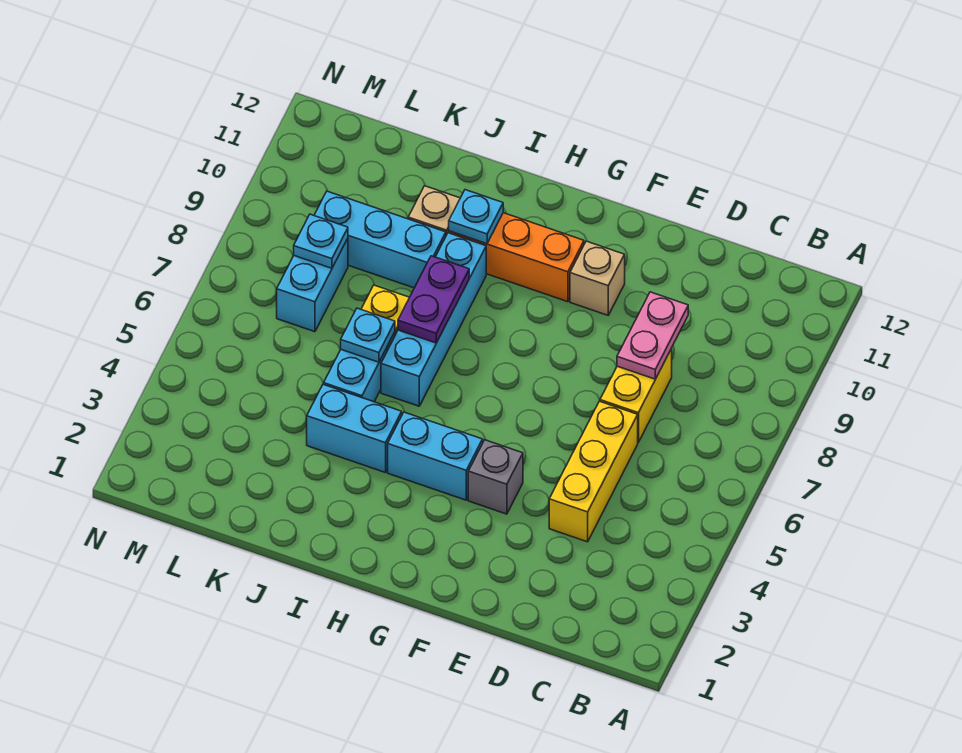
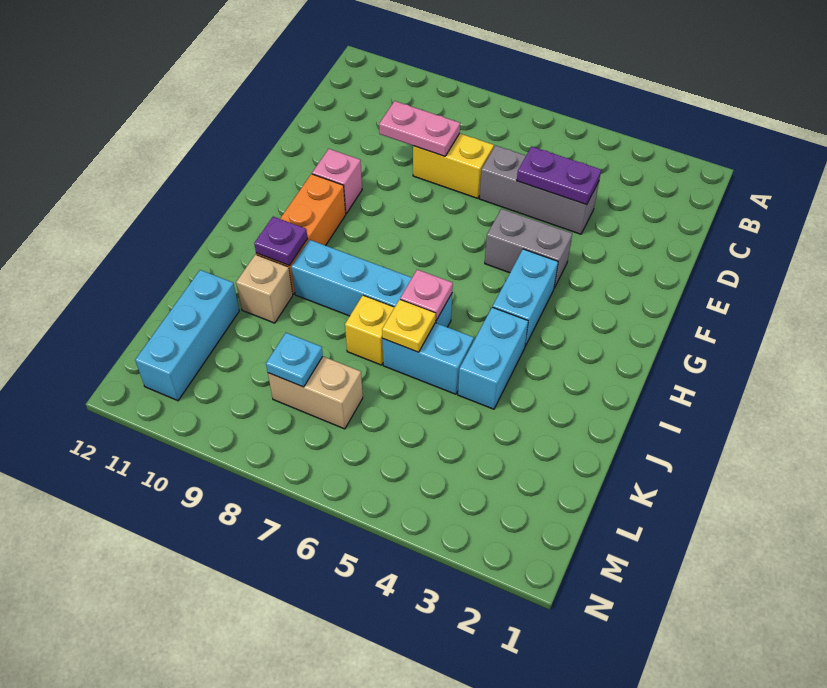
yellow 1x3 brick [549,401,638,542] -> grey 1x3 brick [479,146,599,234]
grey 1x1 brick [468,440,523,514] -> grey 1x2 brick [485,209,572,288]
tan 1x1 brick [570,241,625,315] -> pink 1x1 brick [312,149,362,213]
none -> pink 1x1 plate [400,270,453,321]
purple 1x2 plate [398,256,469,343] -> purple 1x2 plate moved to [517,146,601,205]
cyan 1x1 plate [449,190,503,244] -> purple 1x1 plate [254,217,308,266]
cyan 1x1 plate [341,308,395,362] -> yellow 1x1 plate [382,300,436,352]
cyan 1x3 brick [314,191,446,288] -> cyan 1x3 brick moved to [135,270,239,401]
cyan 1x2 brick [277,238,348,332] -> tan 1x2 brick [268,357,363,429]

